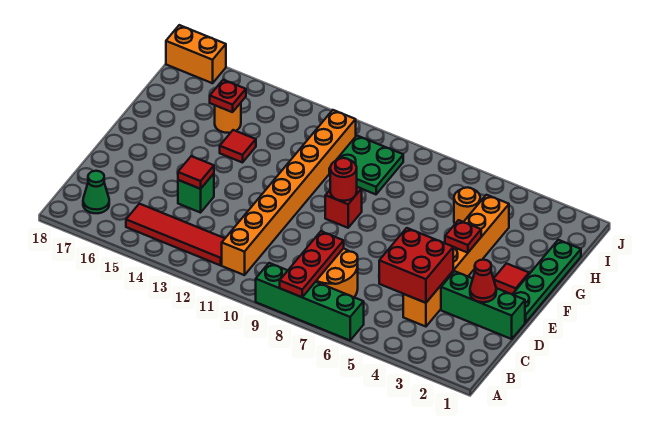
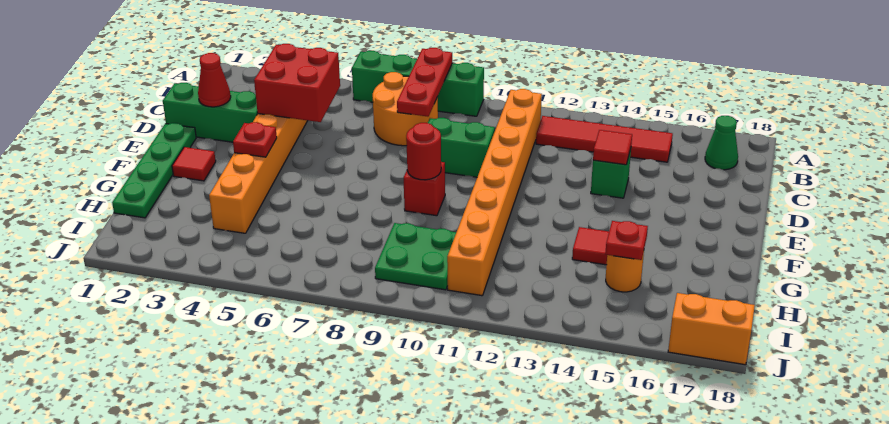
none -> green 1x2 brick [428,118,495,177]
orange 1x1 round brick [454,187,480,224] -> none

